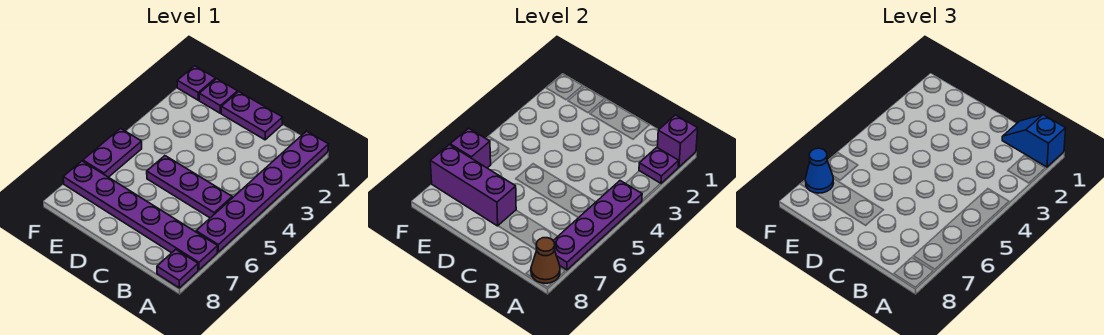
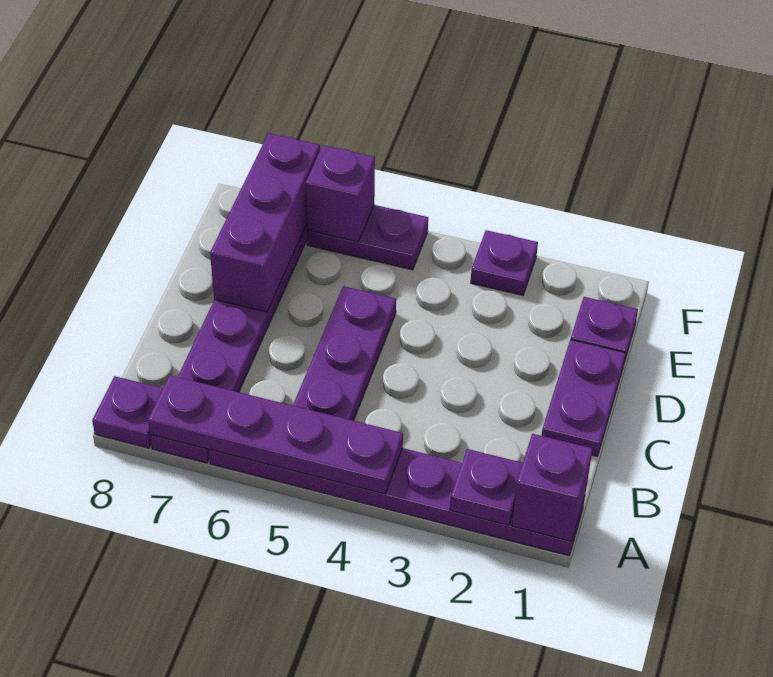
blue 1x2 slope [1002,115,1066,167] -> none
brown 1x1 cone [531,238,560,283] -> none
purple 1x1 plate [177,66,216,100] -> purple 1x1 plate moved to [471,230,538,295]
blue 1x1 cone [805,148,834,193] -> none

